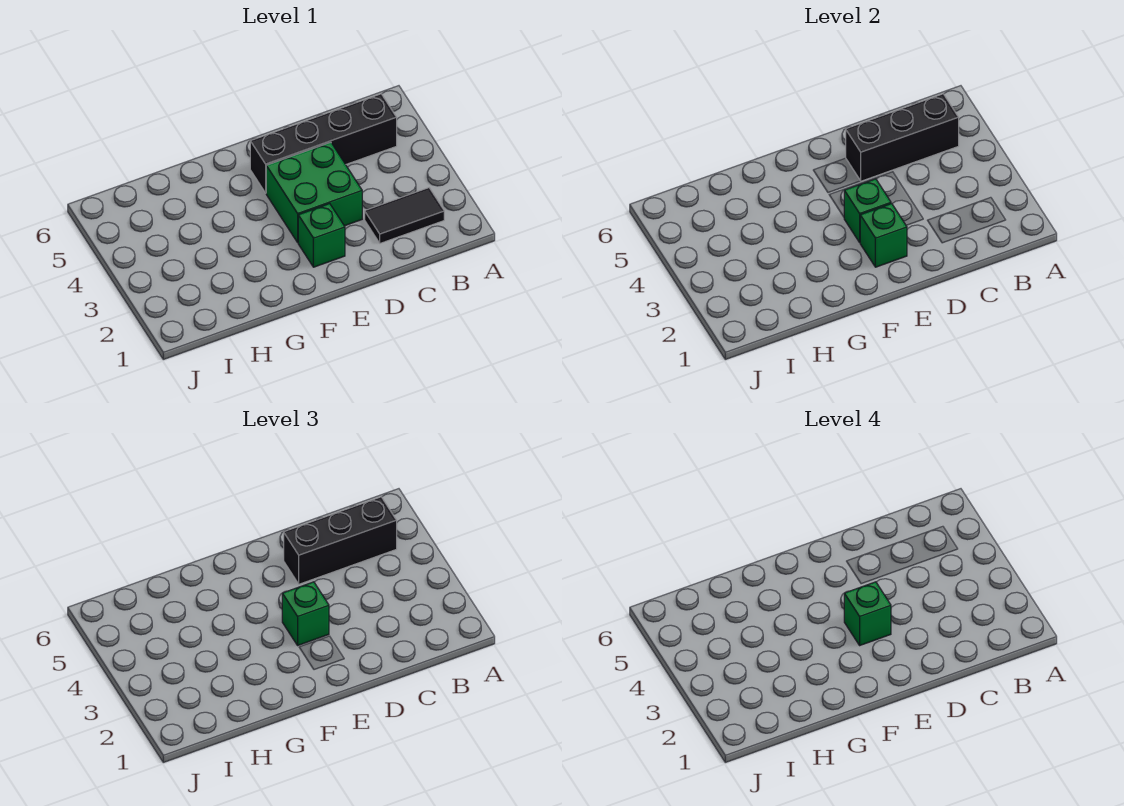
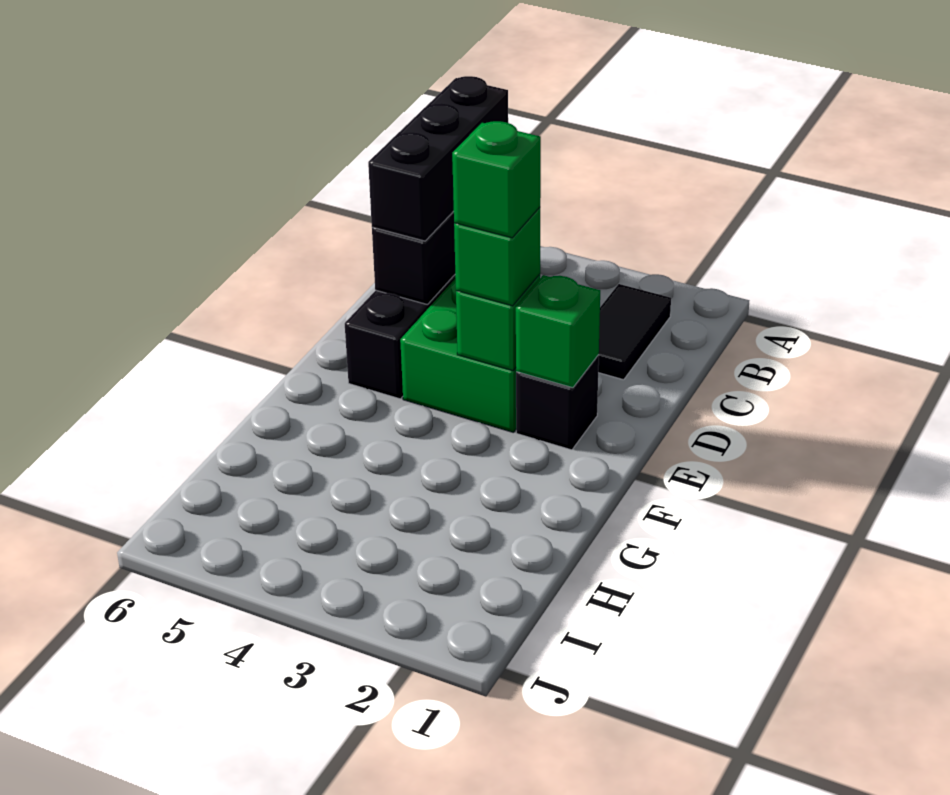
green 1x1 brick [298,204,345,267] -> black 1x1 brick [516,355,599,450]

